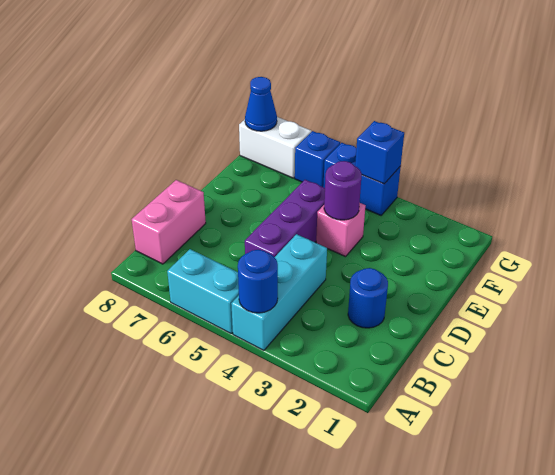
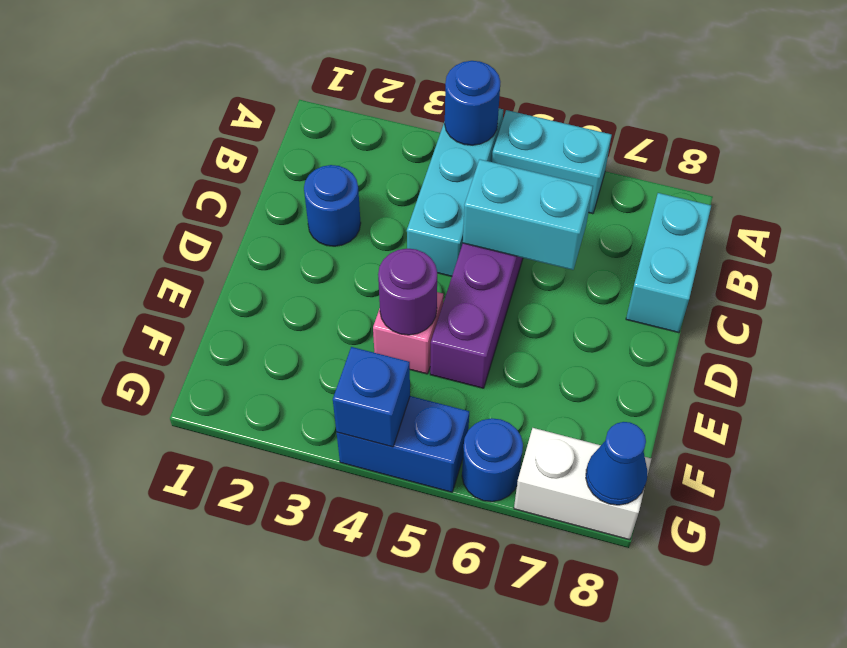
pink 1x2 brick [132,180,206,264] -> cyan 1x2 brick [626,193,711,333]
none -> cyan 1x2 brick [463,159,593,270]
blue 1x1 brick [295,131,340,187] -> blue 1x1 round brick [462,418,523,502]

